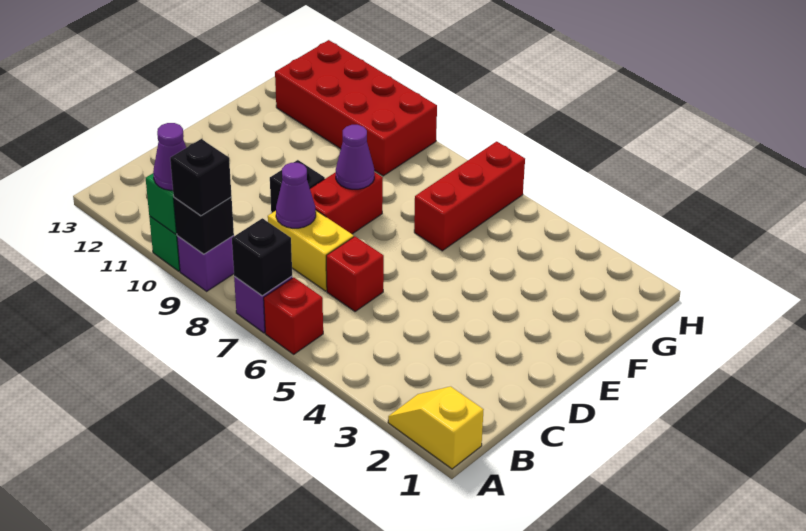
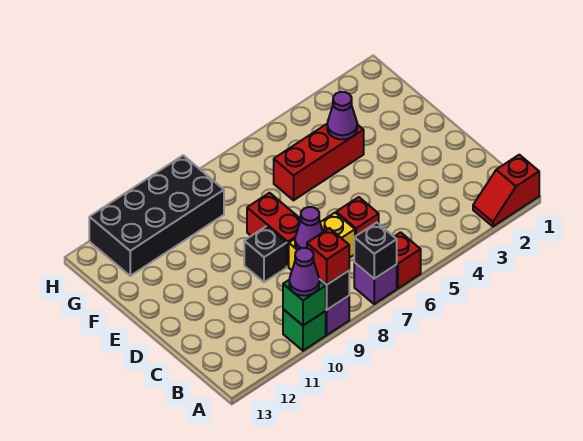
yellow 1x2 slope [388,386,484,469] -> red 1x2 slope [473,155,539,226]
black 1x1 brick [170,139,232,216] -> red 1x1 brick [307,228,349,285]
purple 1x1 cone [336,125,374,189] -> purple 1x1 cone moved to [327,92,357,139]
red 1x3 brick [414,141,525,251] -> red 1x3 brick turned to [274,124,364,200]
red 2x4 brick [275,40,437,176] -> black 2x4 brick [89,155,224,276]

